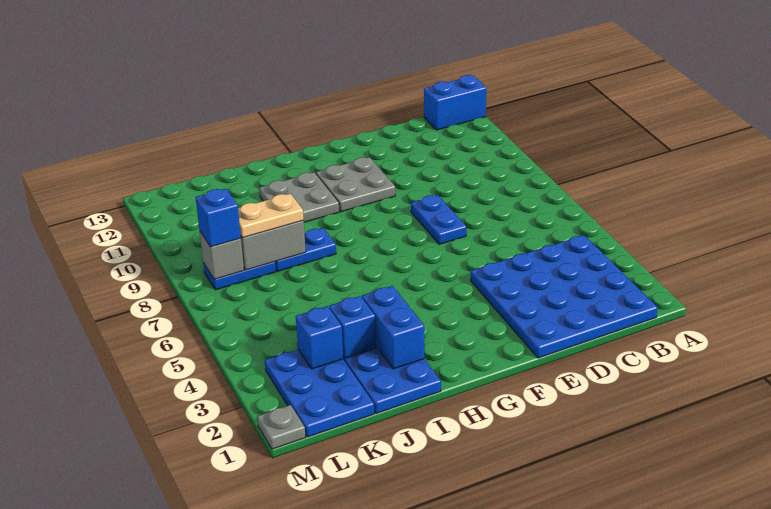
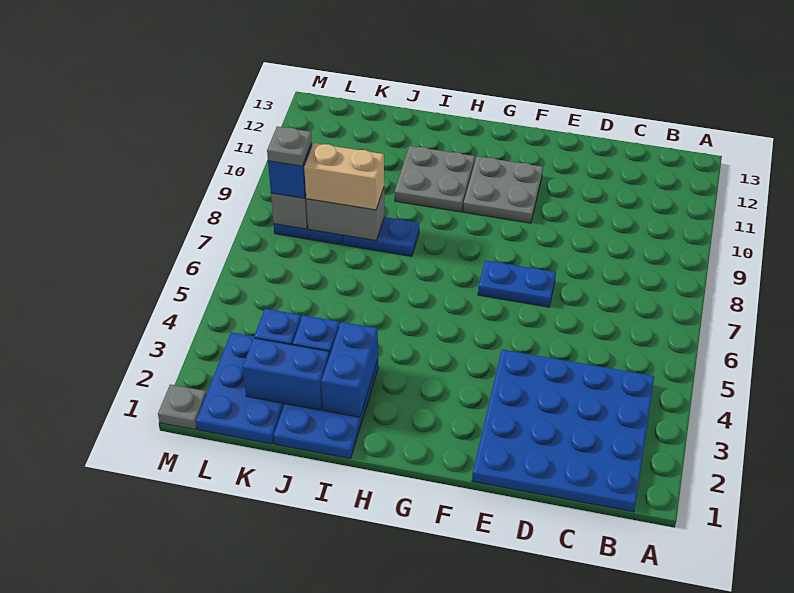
blue 1x2 brick [424,75,486,130] -> blue 1x2 brick moved to [243,338,329,410]
blue 1x2 plate [411,195,466,244] -> blue 1x2 plate turned to [478,260,556,307]
tan 1x2 plate [238,194,304,238] -> tan 1x2 brick [304,143,384,210]
none -> grey 1x1 plate [267,126,312,166]

